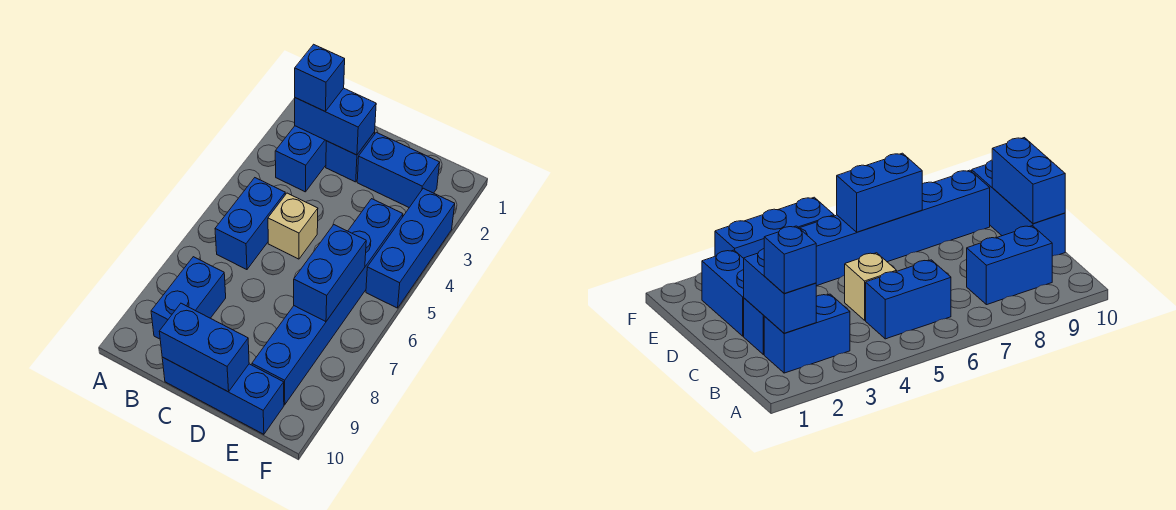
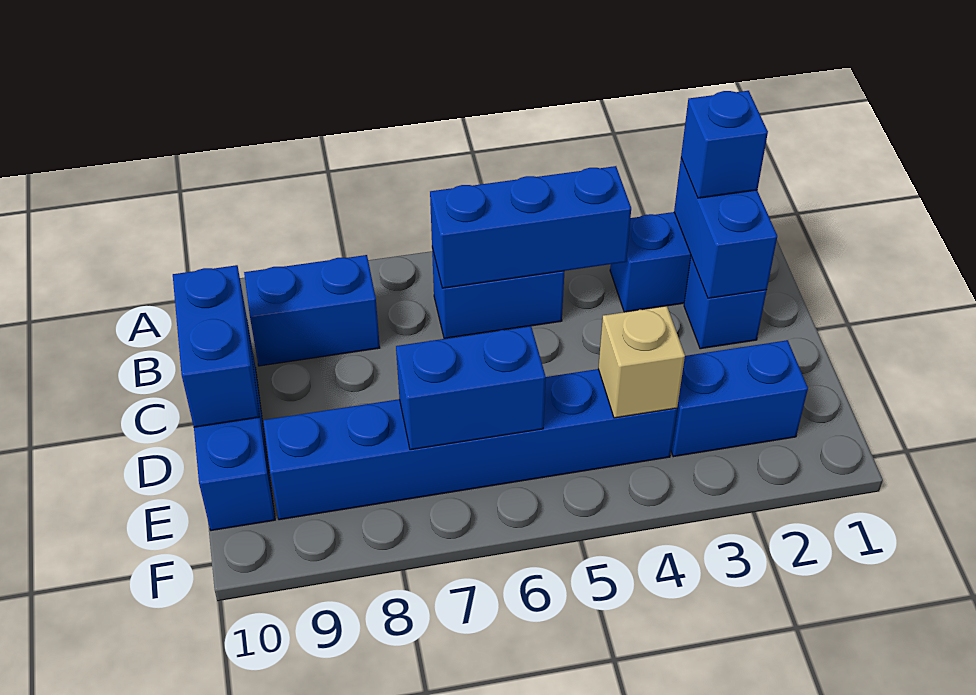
tan 1x1 brick [268,193,318,259] -> tan 1x1 brick moved to [598,306,685,418]
blue 1x2 brick [357,132,440,207] -> blue 1x2 brick turned to [671,340,808,457]
blue 1x3 brick [366,188,455,308] -> blue 1x3 brick moved to [430,166,631,288]

